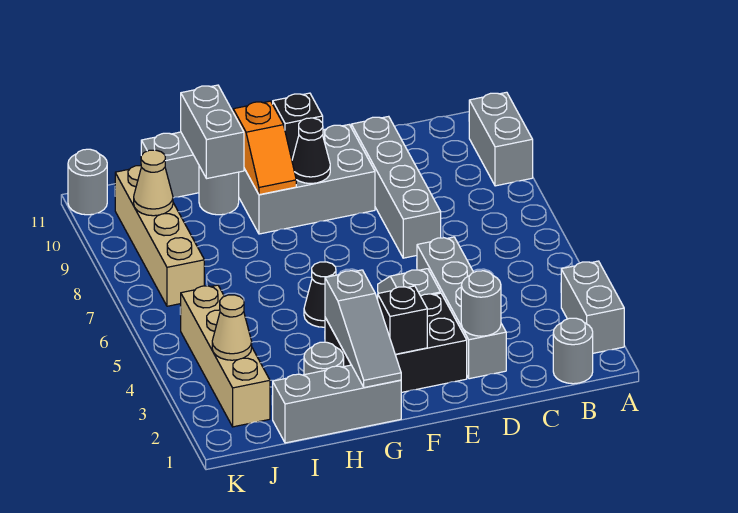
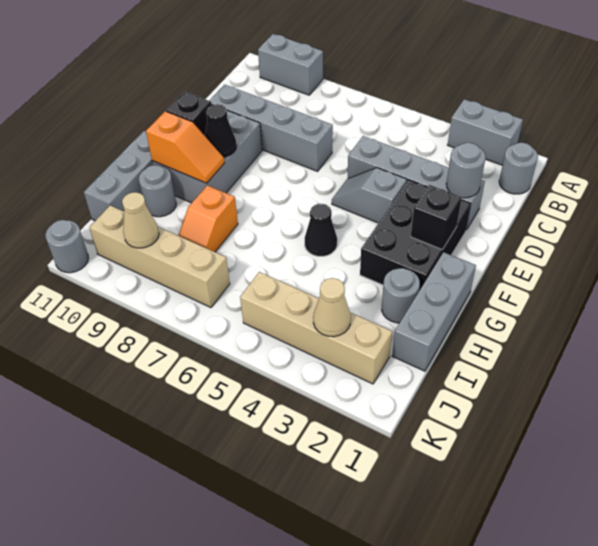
grey 1x3 slope [325,270,401,387] -> none
none -> orange 1x2 slope [179,185,238,252]
grey 1x2 brick [181,85,244,179] -> none

